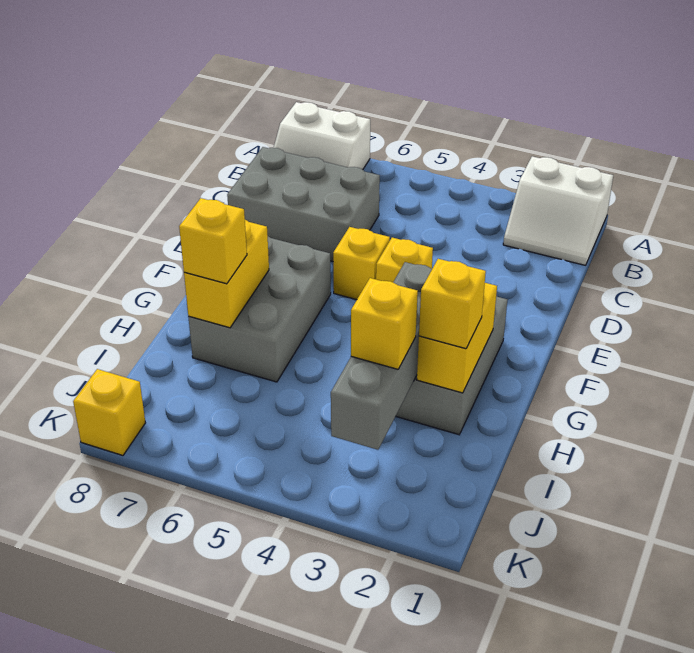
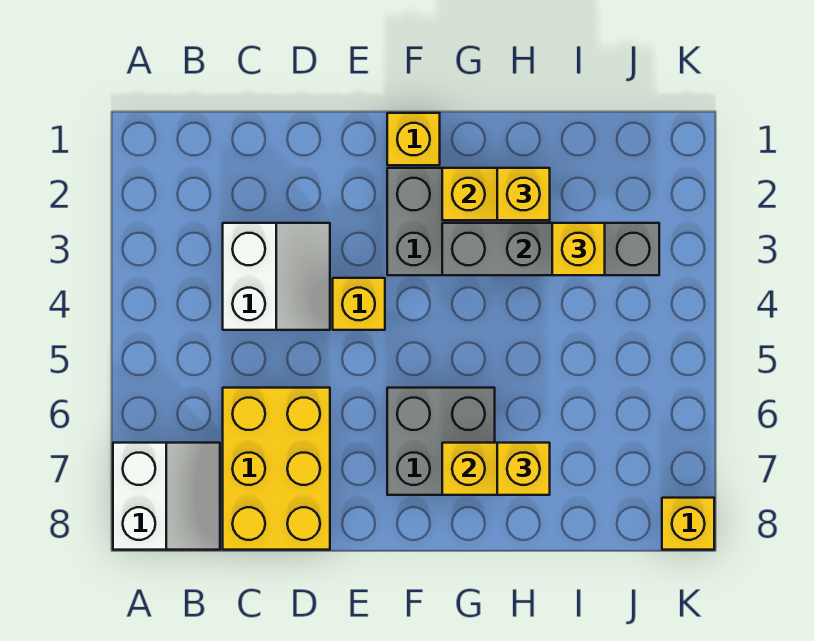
white 2x2 slope [503,156,613,265] -> white 2x2 slope moved to [223,223,330,330]
grey 2x3 brick [227,147,380,262] -> yellow 2x3 brick [223,388,330,550]
yellow 1x1 brick [333,227,390,300] -> yellow 1x1 brick moved to [387,113,440,165]
grey 2x3 brick [188,237,331,382] -> grey 2x2 brick [387,388,495,495]

